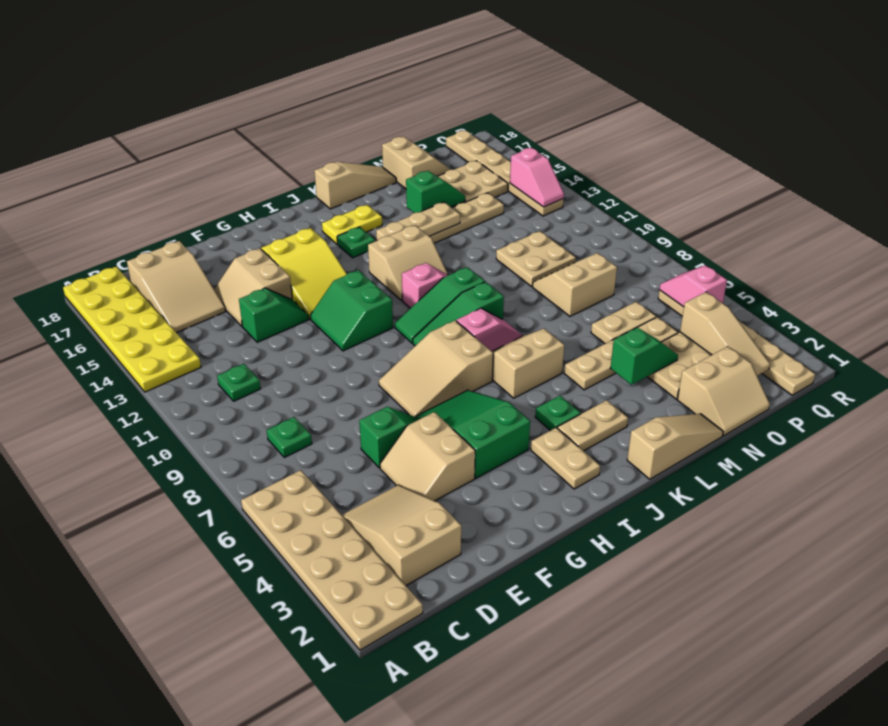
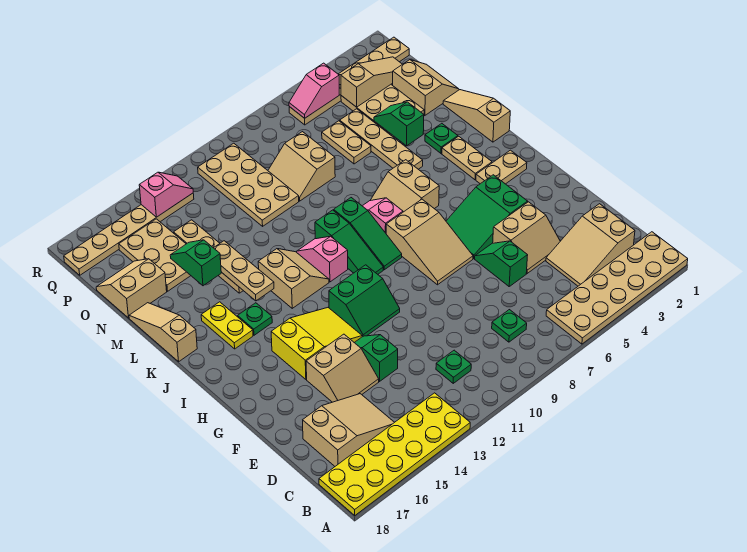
green 1x1 plate [535,396,581,431] -> green 1x1 plate moved to [425,123,458,153]
tan 2x2 plate [496,231,576,286] -> tan 2x4 plate [198,143,299,226]

